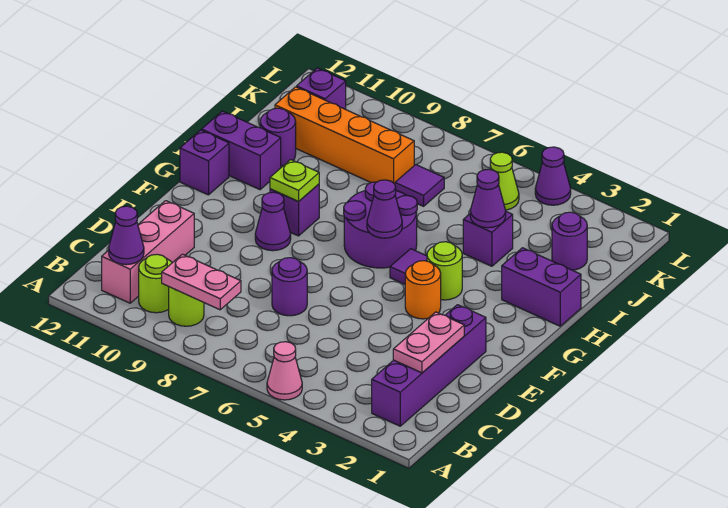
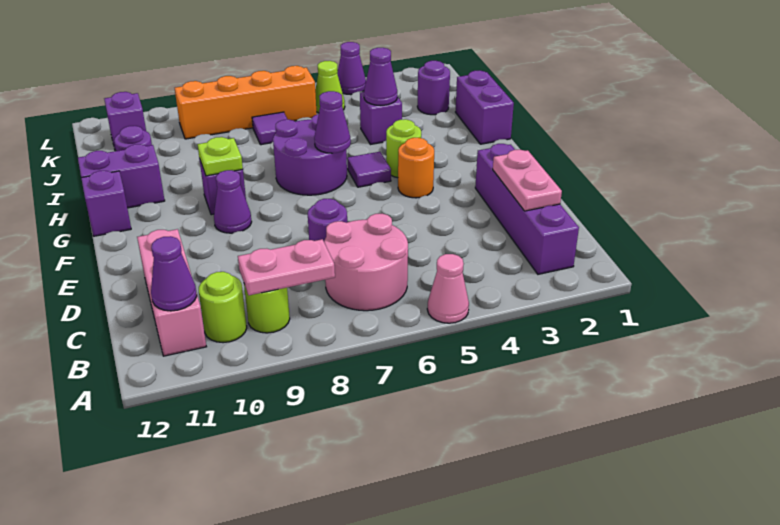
none -> pink 2x2 round brick [324,214,408,311]
purple 1x2 brick [502,248,581,326] -> purple 1x2 brick turned to [456,70,514,144]
orange 1x4 brick [275,87,414,184] -> orange 1x4 brick moved to [175,66,317,139]

